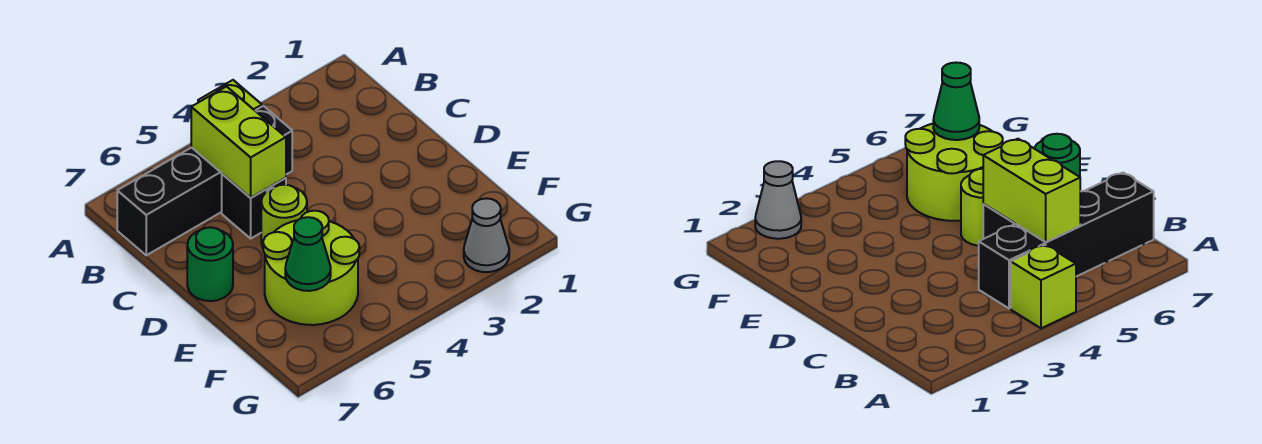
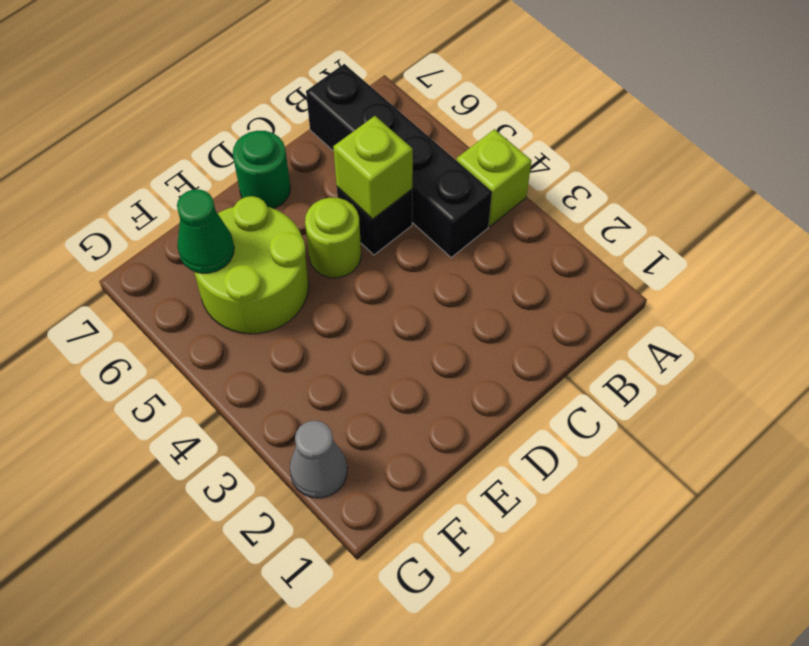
lime 1x2 brick [191,87,286,198] -> lime 1x1 brick [333,116,413,219]

